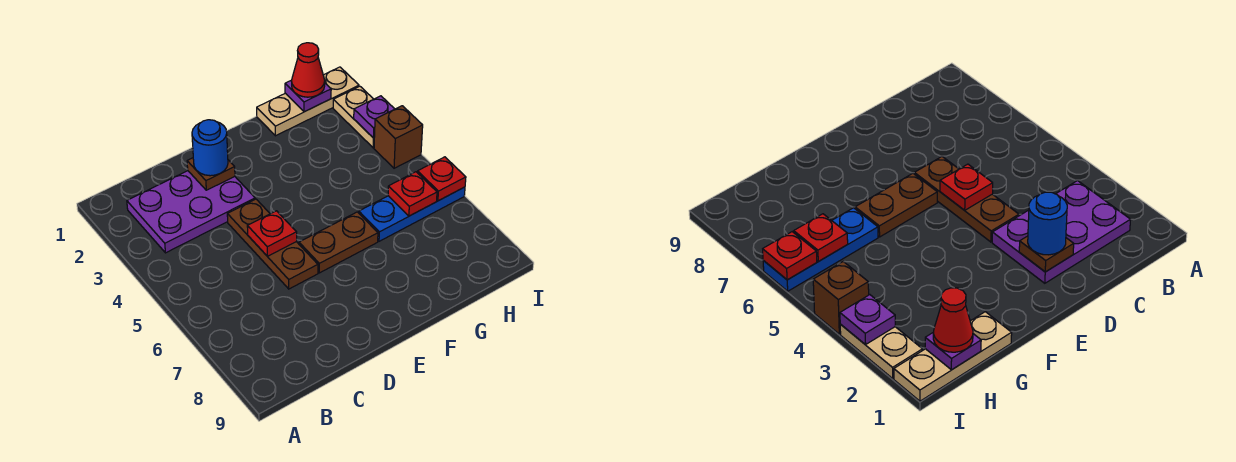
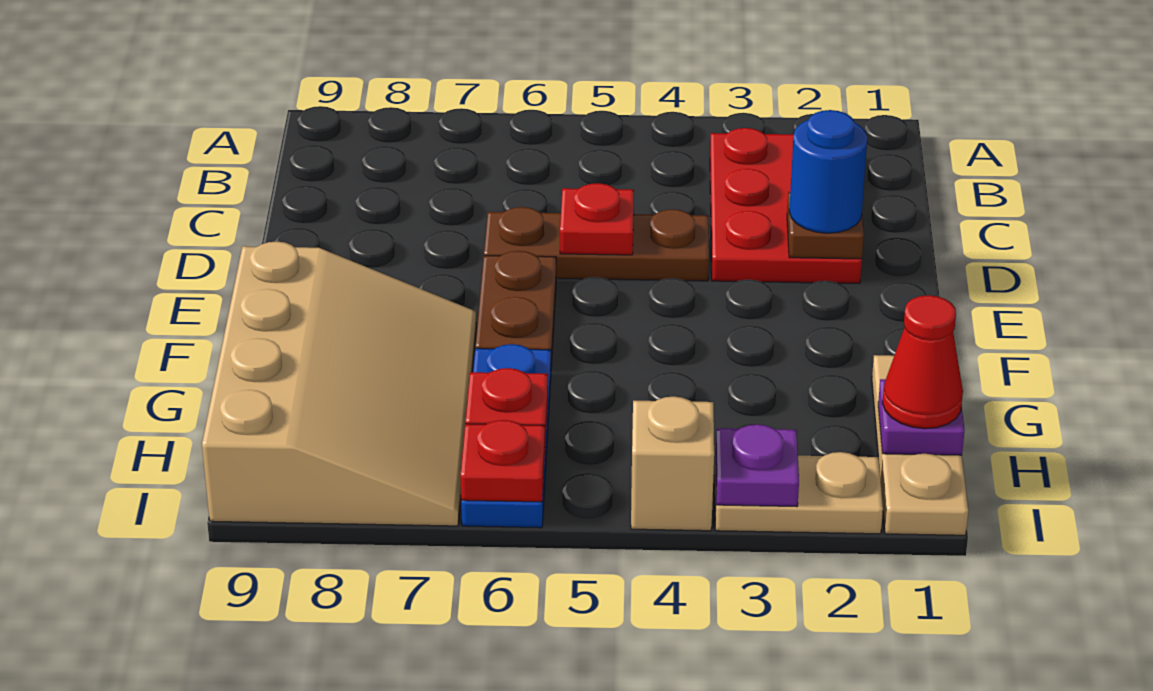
purple 2x3 plate [127,171,255,253] -> red 2x3 plate [710,128,862,283]
none -> tan 3x4 slope [202,242,476,526]
brown 1x1 brick [374,106,423,168] -> tan 1x1 brick [631,396,714,531]

